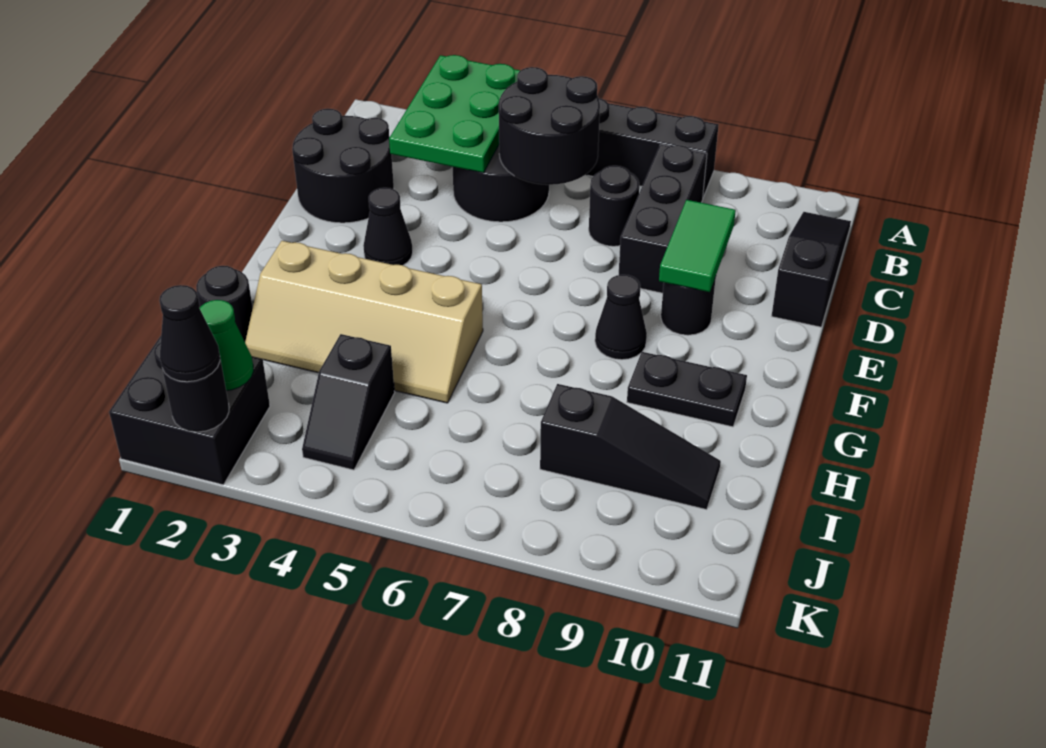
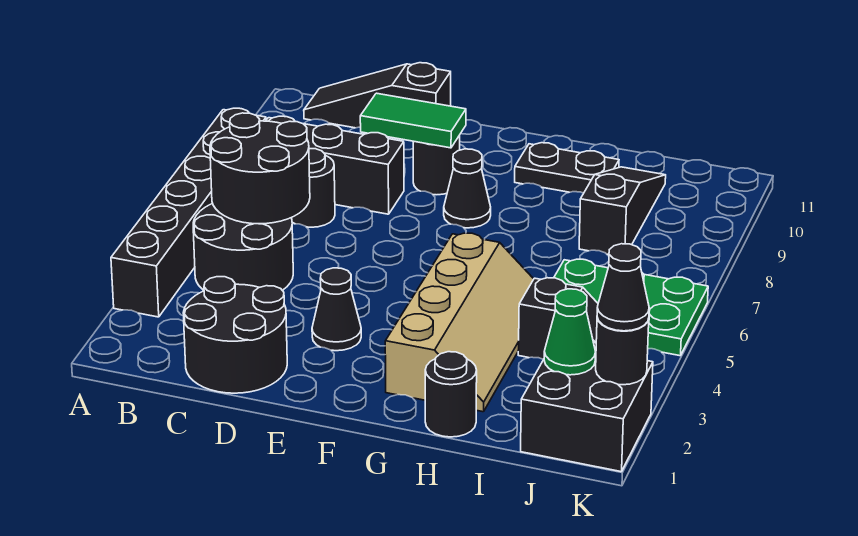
green 2x3 plate [389,55,521,173] -> green 2x3 plate moved to [554,259,708,356]
black 1x2 plate [627,352,747,427] -> black 1x2 plate turned to [515,143,619,193]

